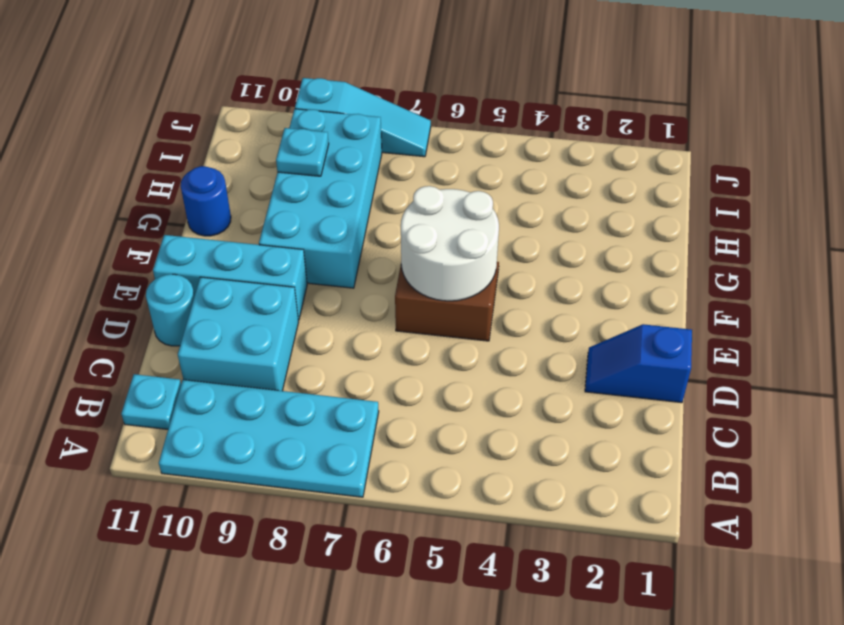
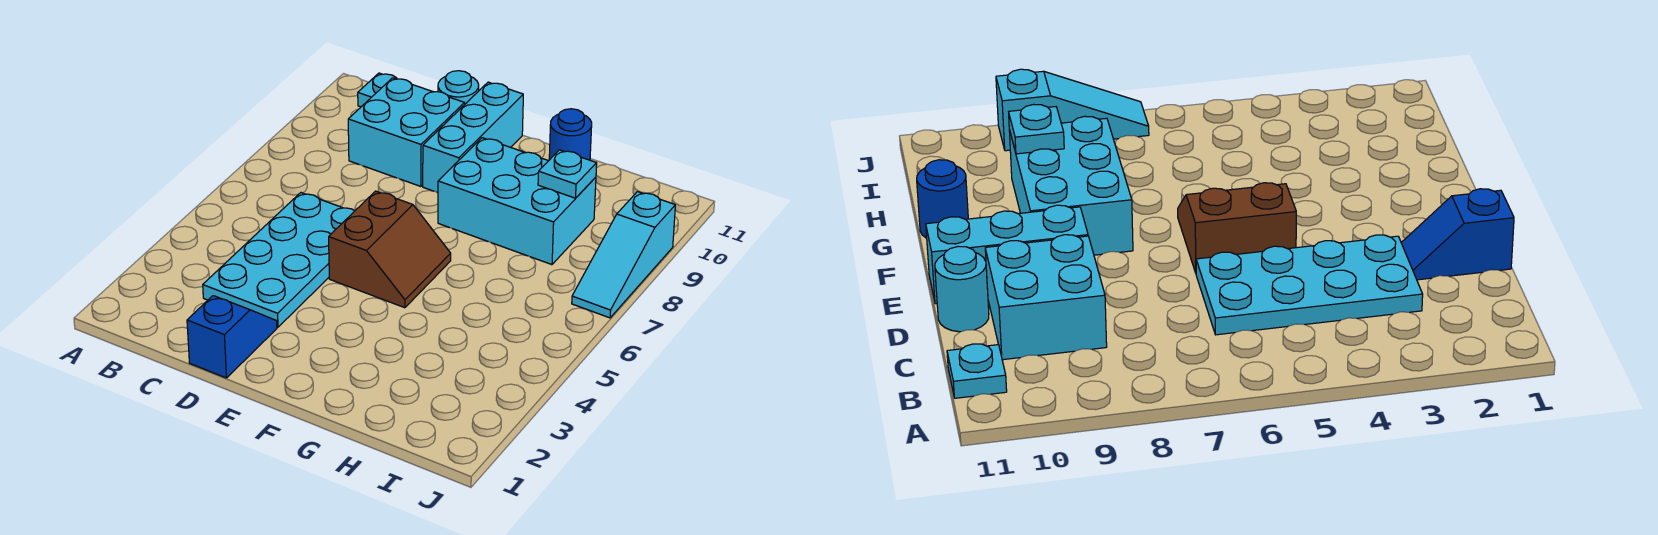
cyan 2x4 plate [159,380,379,497] -> cyan 2x4 plate moved to [203,193,354,327]
white 2x2 round brick [401,186,499,301] -> none
cyan 2x4 brick [259,109,382,288] -> cyan 2x3 brick [438,138,596,265]

